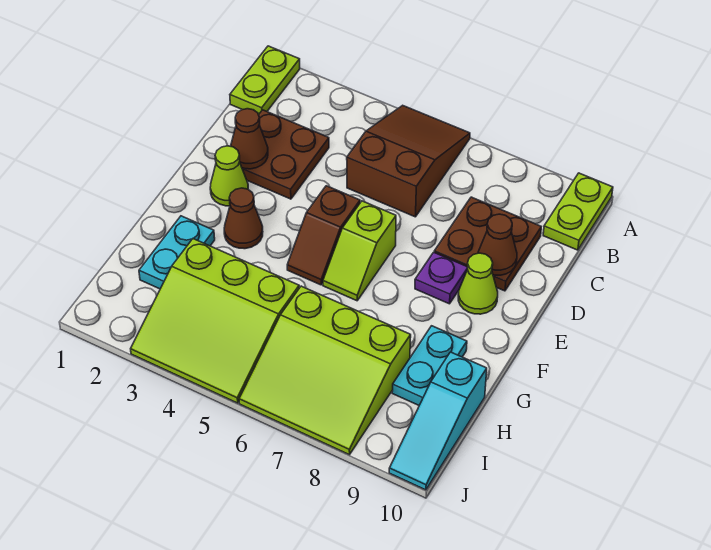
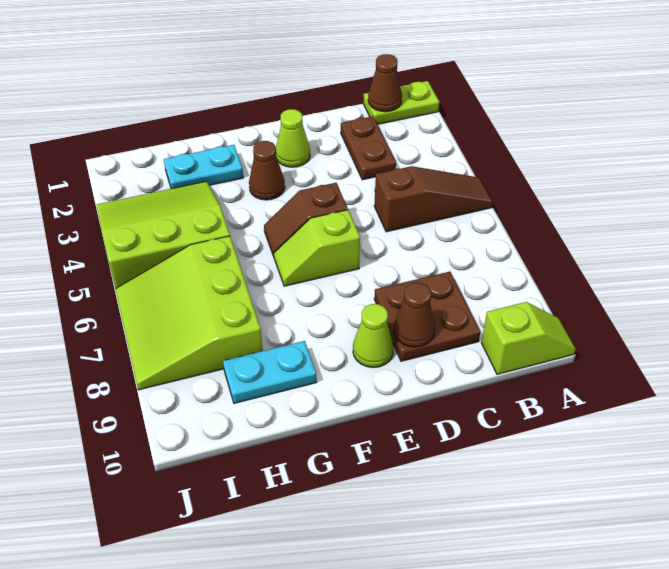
brown 2x3 slope [347,105,470,217] -> brown 1x3 slope [374,166,493,232]
lime 1x2 plate [543,173,613,250] -> lime 1x2 slope [481,302,576,374]
brown 2x2 plate [242,110,329,199] -> brown 1x2 plate [341,116,396,180]
brown 1x1 cone [231,109,268,169] -> brown 1x1 cone moved to [368,54,402,112]
purple 1x1 plate [415,252,467,304] -> none
lime 3x3 slope [131,239,299,403] -> lime 3x3 slope turned to [97,181,230,289]
cyan 1x3 slope [389,352,487,490] -> none

